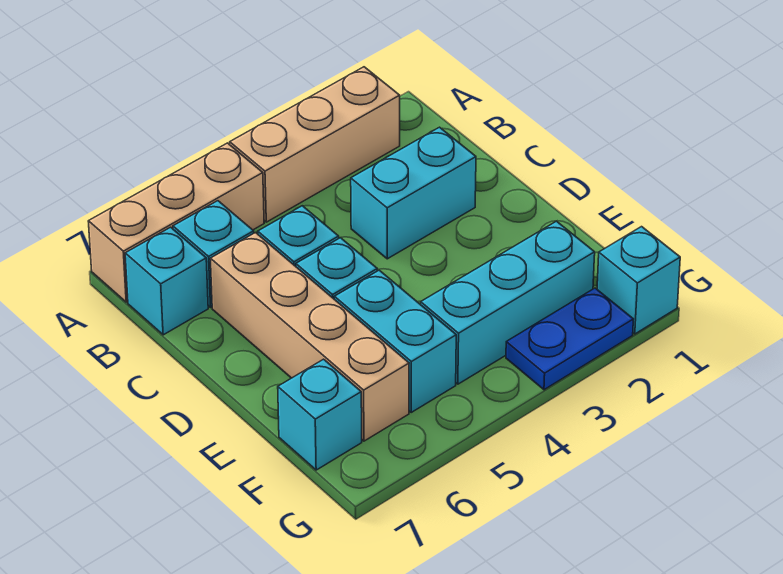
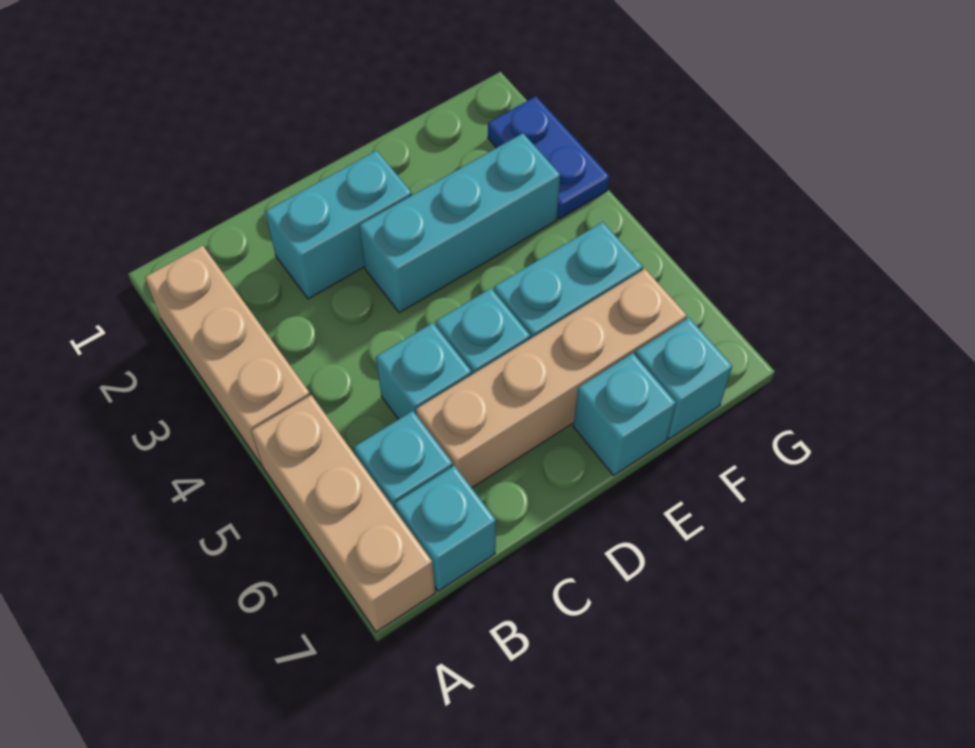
cyan 1x2 brick [351,127,476,259] -> cyan 1x2 brick turned to [265,151,412,299]
cyan 1x3 brick [421,221,595,384] -> cyan 1x3 brick turned to [359,133,560,313]
cyan 1x1 brick [597,227,680,334] -> cyan 1x1 brick moved to [573,353,676,475]

